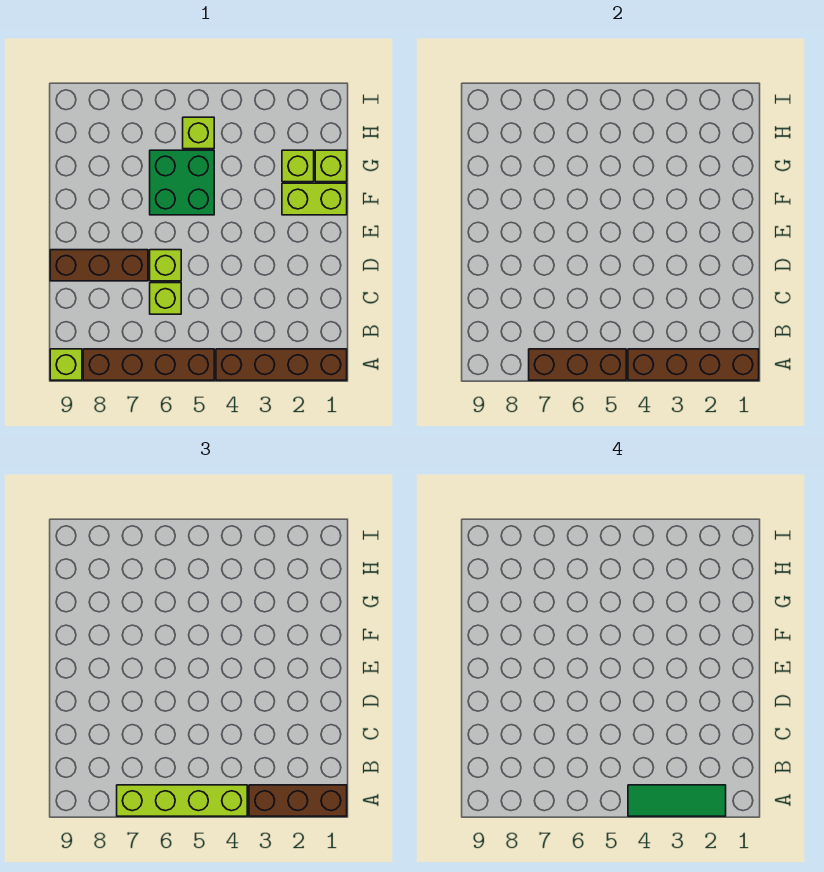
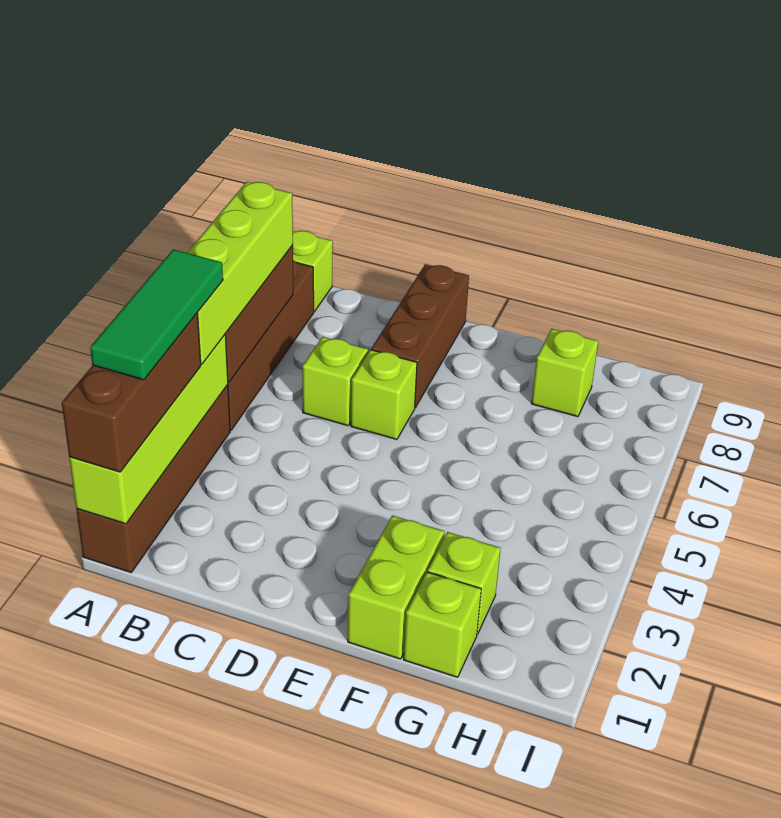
brown 1x4 brick [628,349,759,380] -> lime 1x4 brick [69,334,228,524]
green 2x2 brick [150,150,214,215] -> none
lime 1x1 brick [183,117,214,149] -> lime 1x1 brick moved to [531,329,598,417]

